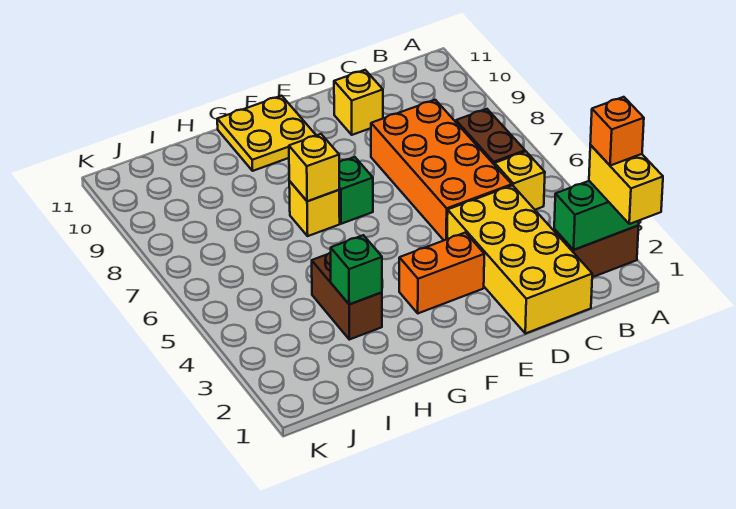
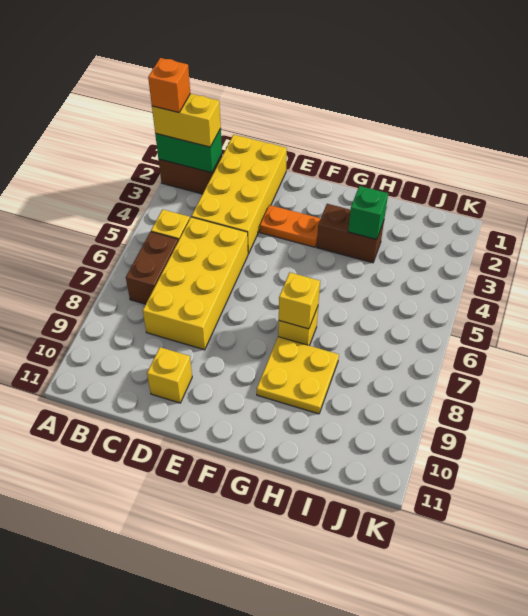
yellow 1x2 brick [589,145,663,224] -> yellow 1x2 brick turned to [152,94,221,147]
orange 2x4 brick [371,100,512,240] -> yellow 2x4 brick [143,217,248,350]
orange 1x2 brick [399,233,484,313] -> orange 1x2 plate [260,205,321,247]
green 1x1 brick [339,157,373,224] -> none
yellow 2x2 plate [217,96,316,171] -> yellow 2x2 plate moved to [257,337,339,414]
brown 1x2 brick [312,252,382,340] -> brown 1x2 brick turned to [317,204,384,263]

